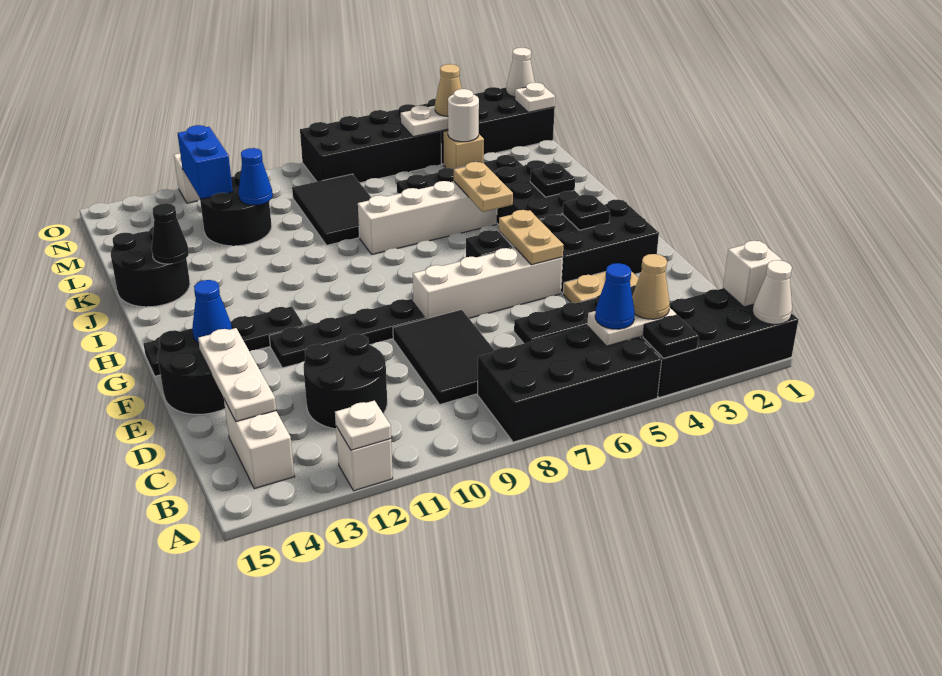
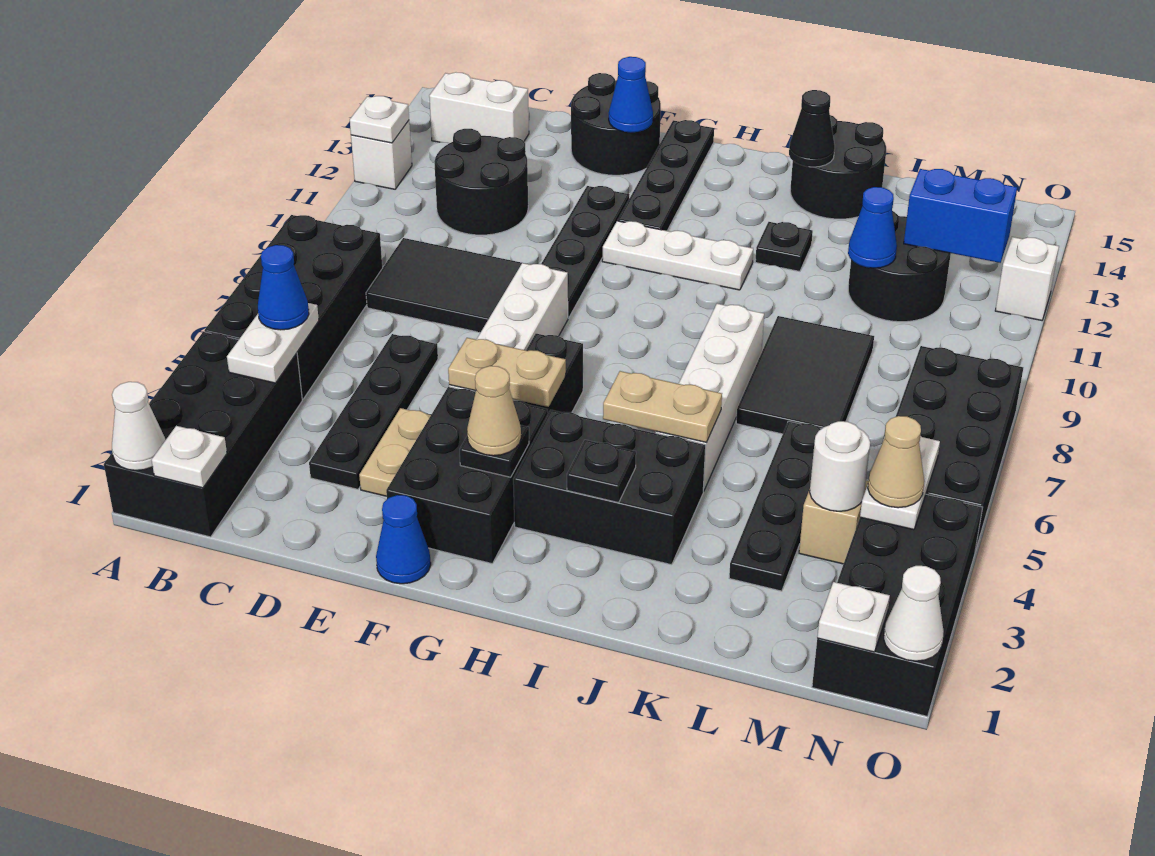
black 1x1 plate [643,315,699,358] -> black 1x1 plate moved to [755,222,813,271]
white 1x1 brick [723,241,782,307] -> white 1x1 plate [152,426,227,488]
tan 1x1 cone [632,254,670,319] -> tan 1x1 cone moved to [467,366,521,456]
white 1x3 plate [198,328,276,422] -> white 1x3 plate moved to [602,221,753,290]
none -> blue 1x1 cone [376,495,431,584]
black 2x3 tile [292,174,371,245] -> black 2x3 tile turned to [736,316,874,434]

